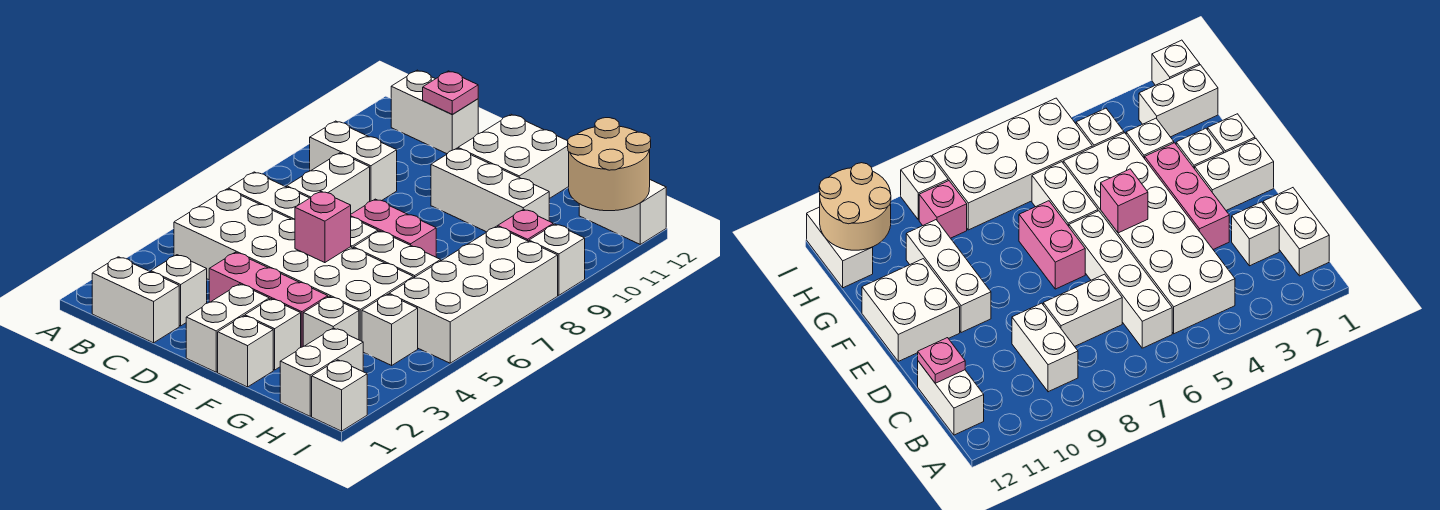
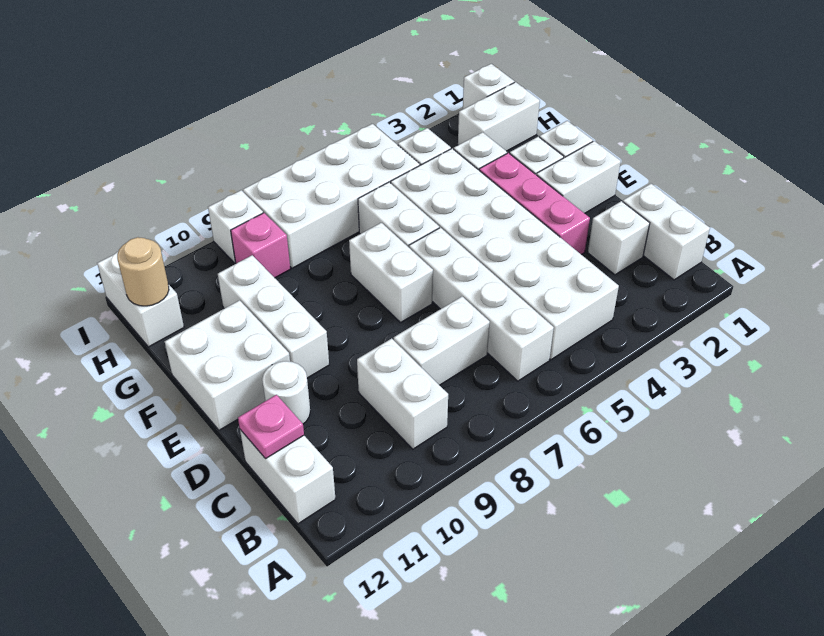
none -> white 1x1 round brick [262,361,310,424]
pink 1x1 brick [295,191,351,263] -> none
pink 1x2 brick [351,199,436,257] -> white 1x2 brick [349,223,433,322]
tan 2x2 round brick [568,118,651,211] -> tan 1x1 round brick [117,237,169,306]

